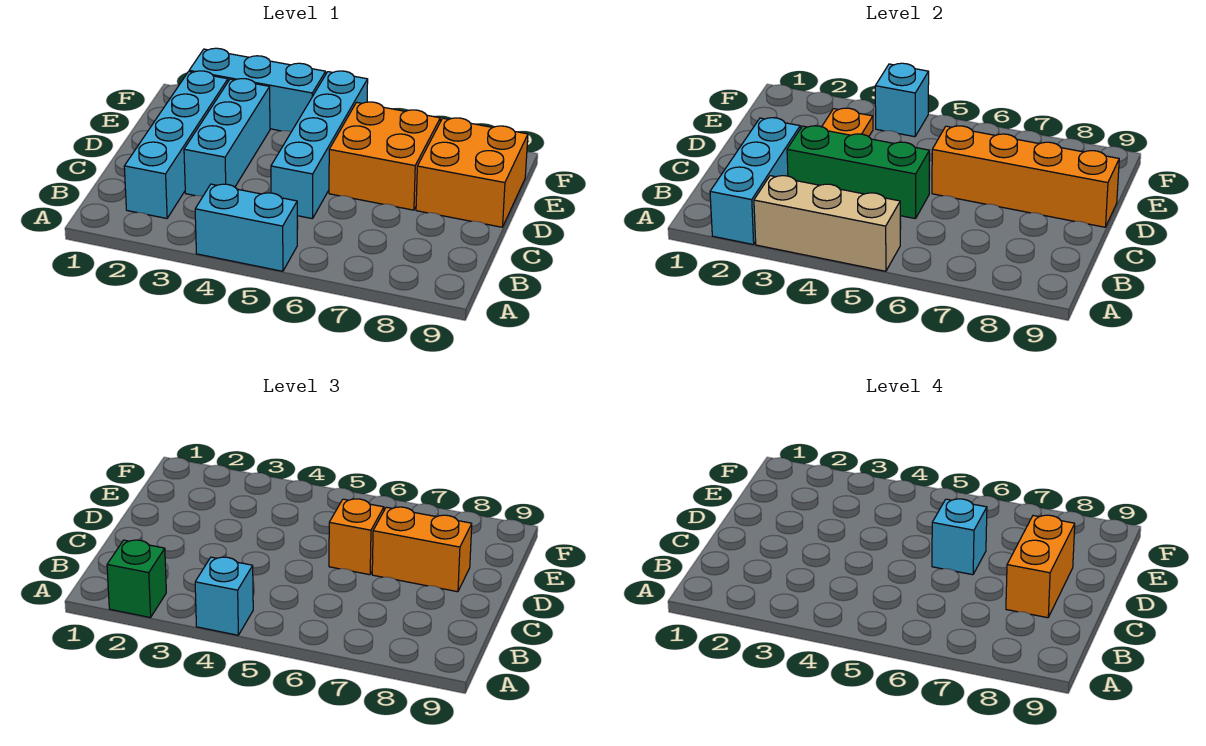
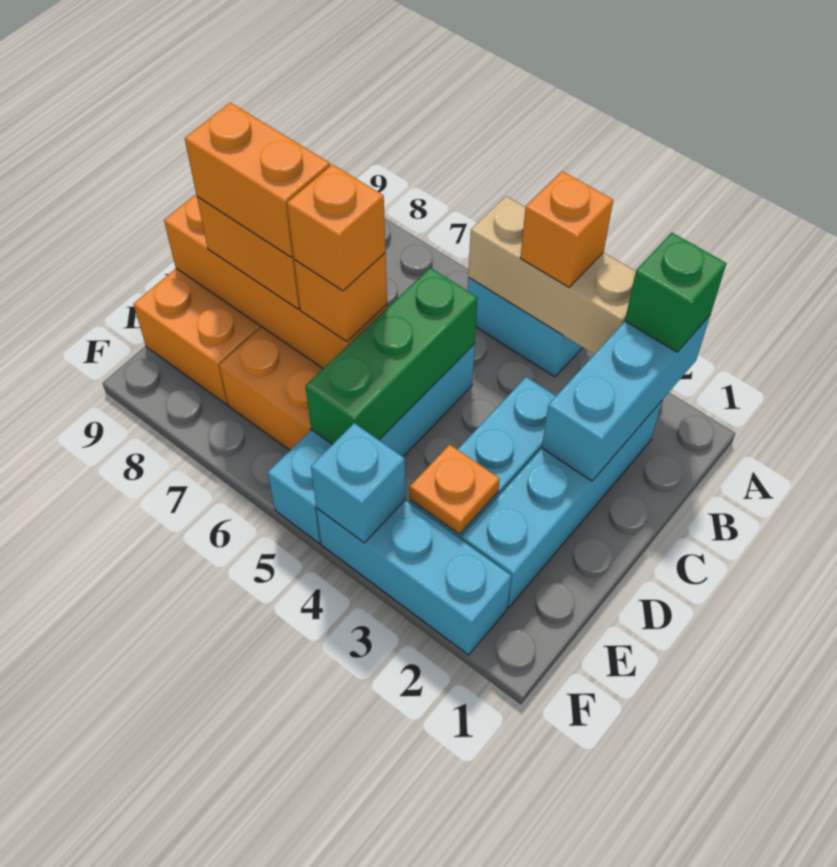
cyan 1x1 brick [195,557,253,635] -> orange 1x1 brick [520,171,613,287]
green 1x3 brick [787,126,929,219] -> green 1x3 brick turned to [306,268,478,445]
orange 1x2 brick [1006,515,1075,618] -> orange 1x2 brick turned to [185,103,330,257]
cyan 1x1 brick [932,499,987,575] -> orange 1x1 brick [287,164,386,291]

